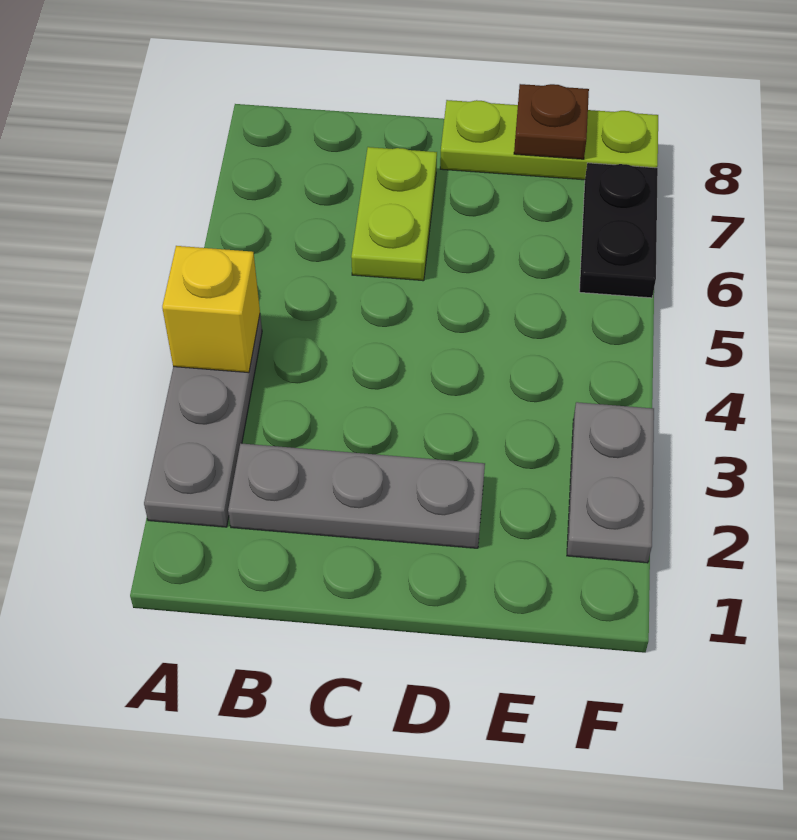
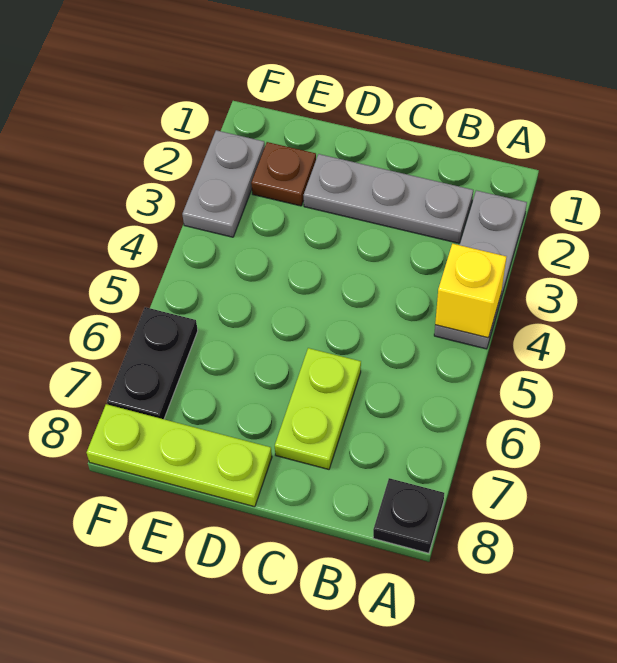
none -> black 1x1 plate [373,478,444,553]
brown 1x1 plate [514,84,589,159] -> brown 1x1 plate moved to [251,142,316,206]

